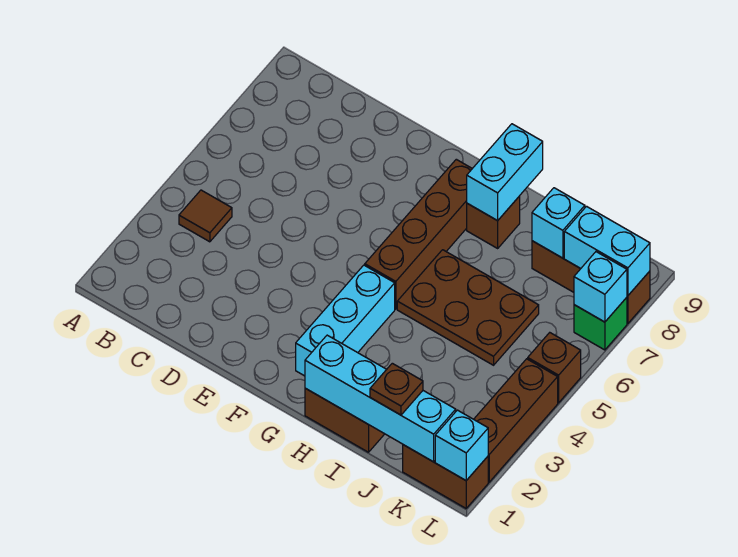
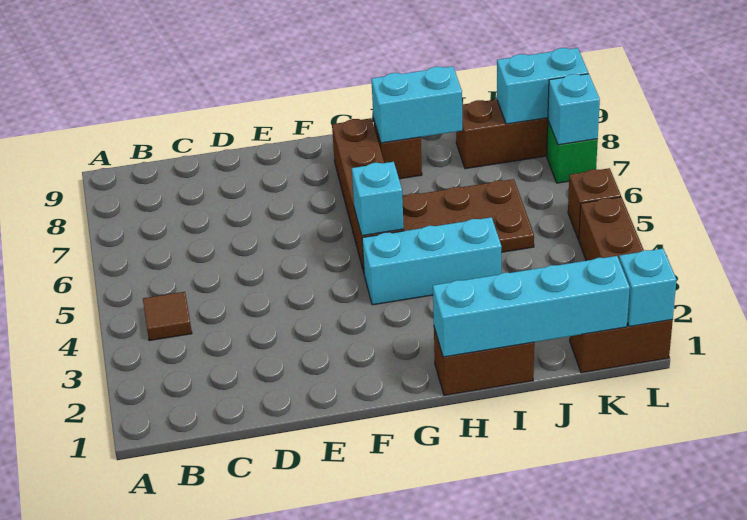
cyan 1x3 brick [296,265,395,376] -> cyan 1x3 brick turned to [362,217,502,305]
cyan 1x2 brick [467,124,543,221] -> cyan 1x2 brick turned to [371,66,462,143]
brown 1x1 plate [370,363,423,415] -> none
cyan 1x1 brick [532,188,585,258] -> cyan 1x1 brick moved to [352,162,404,236]

